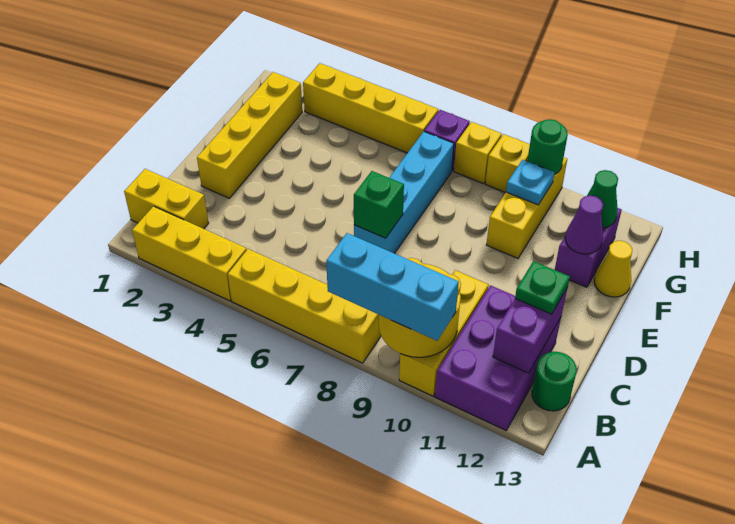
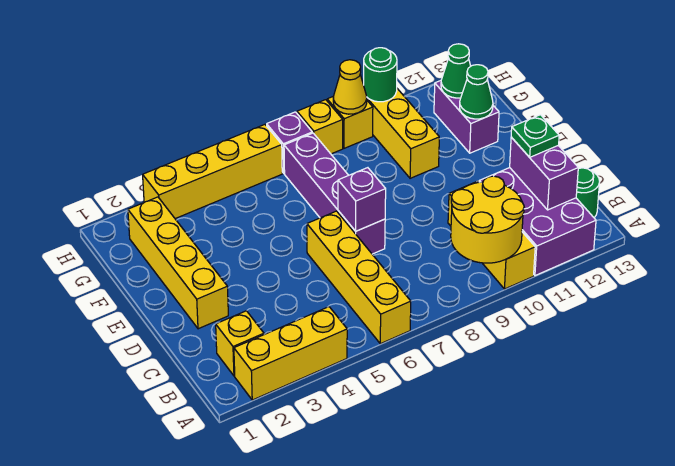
yellow 1x4 brick [228,249,381,363] -> yellow 1x4 brick turned to [307,211,411,344]
cyan 1x3 brick [326,233,459,341] -> none
yellow 1x2 brick [124,169,209,229] -> yellow 1x1 brick [216,311,264,376]
cyan 1x4 brick [354,132,454,253] -> purple 1x4 brick [284,133,385,254]
green 1x1 brick [354,171,404,238] -> purple 1x1 brick [338,168,386,231]
purple 1x1 cone [565,196,603,254] -> green 1x1 cone [460,65,493,119]
yellow 1x1 cone [594,241,632,297] -> yellow 1x1 cone moved to [333,60,367,114]
cyan 1x1 plate [506,160,554,205] -> none

